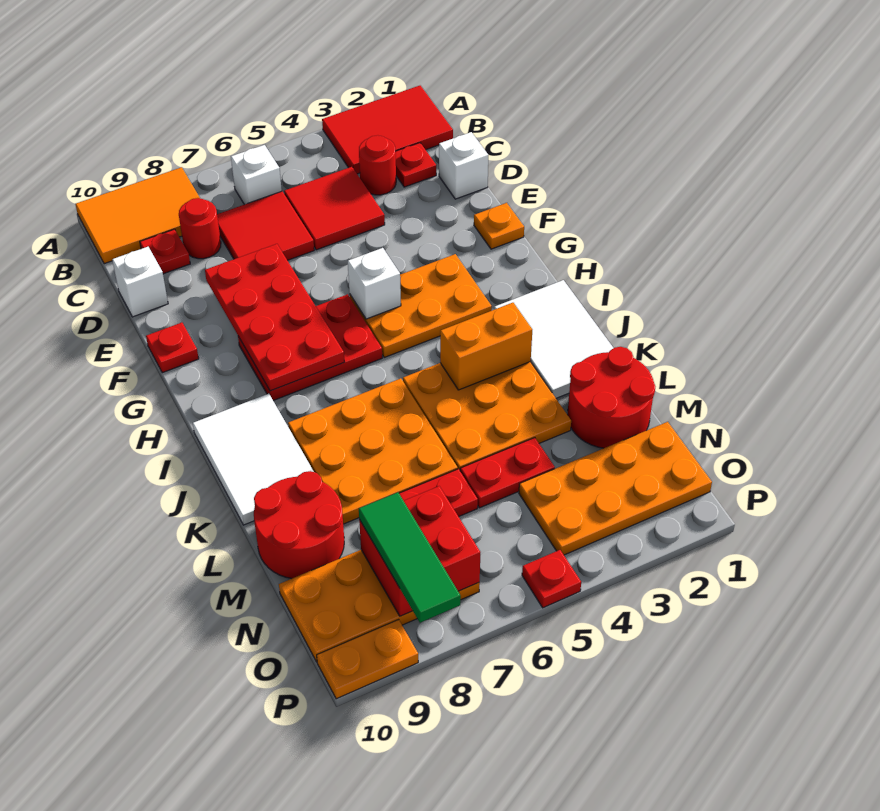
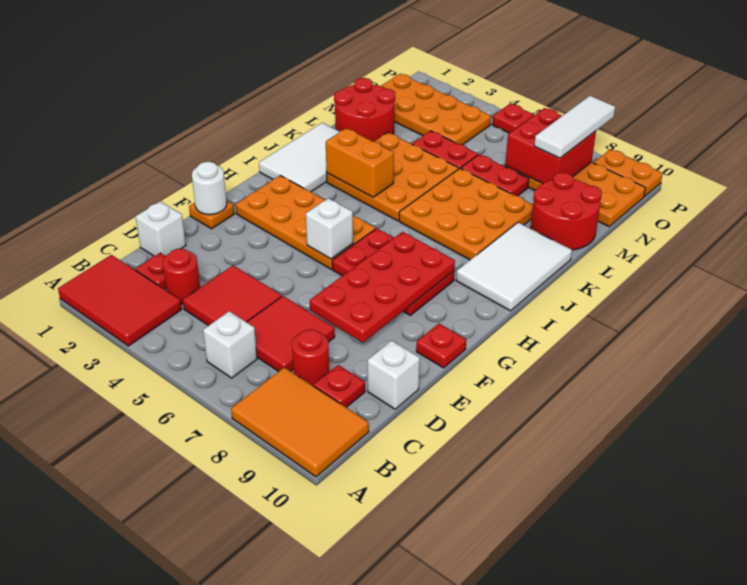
none -> white 1x1 round brick [192,162,227,215]
orange 2x3 plate [350,254,492,358] -> orange 2x4 plate [236,175,375,269]
green 1x3 tile [359,492,461,623] -> white 1x3 tile [534,96,615,158]

